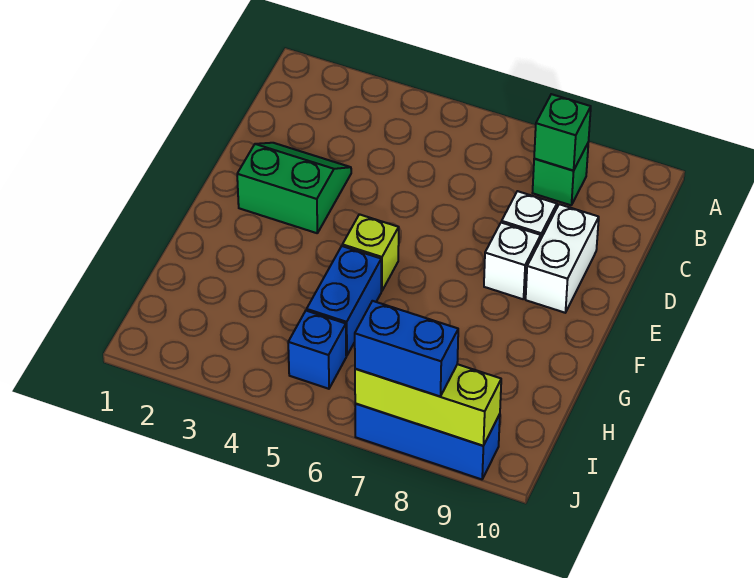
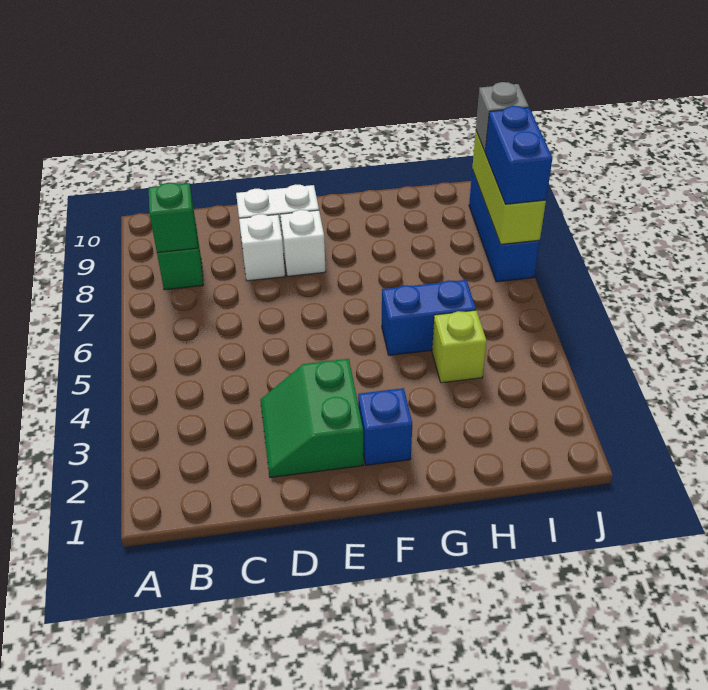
lime 1x1 brick [342,214,399,291] -> lime 1x1 brick moved to [432,310,487,383]
blue 1x1 brick [288,311,346,389] -> blue 1x1 brick moved to [358,388,412,465]
none -> grey 1x1 brick [476,82,529,152]

